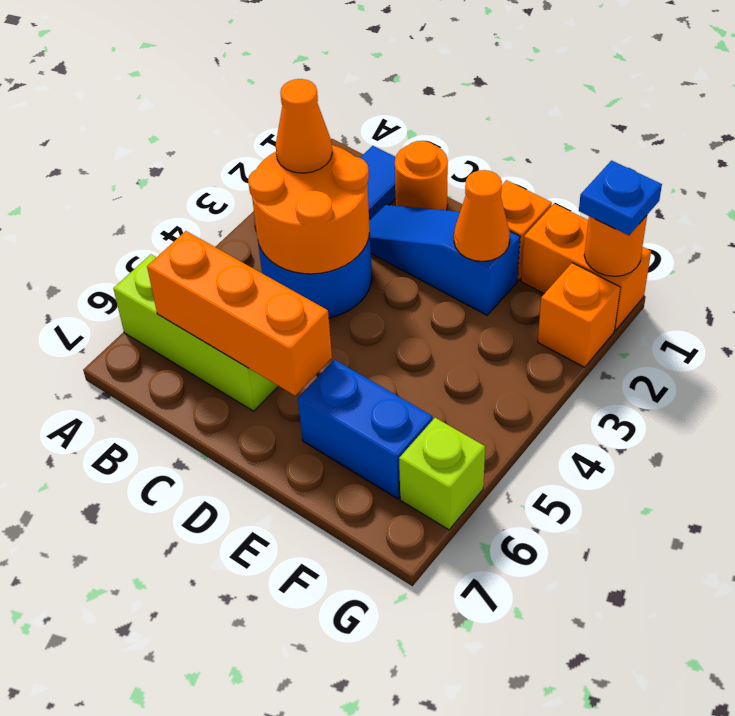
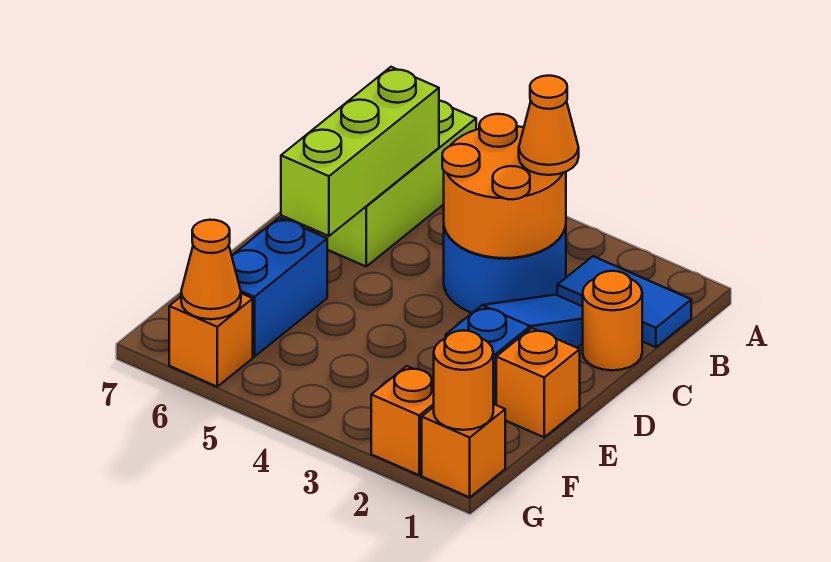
orange 1x3 brick [147,231,332,395] -> lime 1x3 brick [281,67,439,236]
orange 1x1 cone [454,170,510,261] -> orange 1x1 cone moved to [181,220,241,319]
orange 1x2 brick [521,204,651,330] -> orange 1x1 brick [422,404,505,497]
blue 1x1 plate [579,161,662,235] -> none
lime 1x1 brick [399,418,485,530] -> orange 1x1 brick [169,293,253,387]

